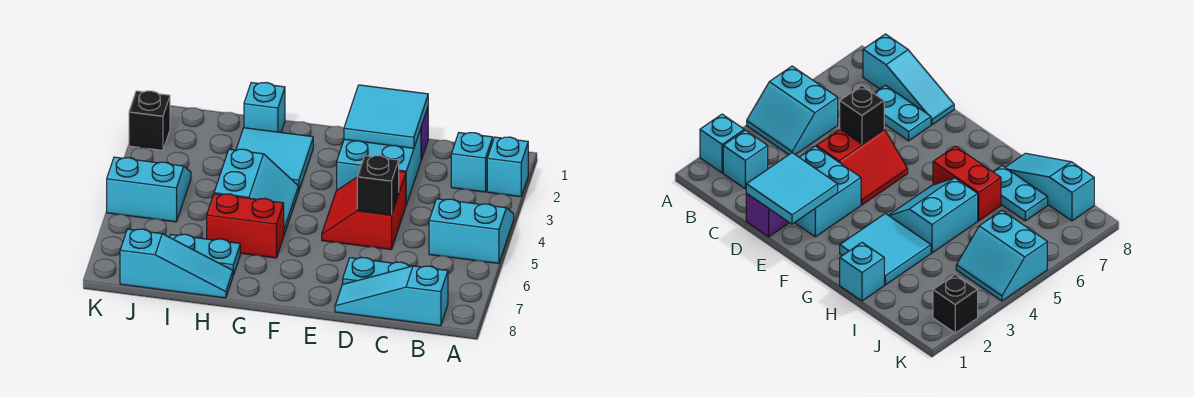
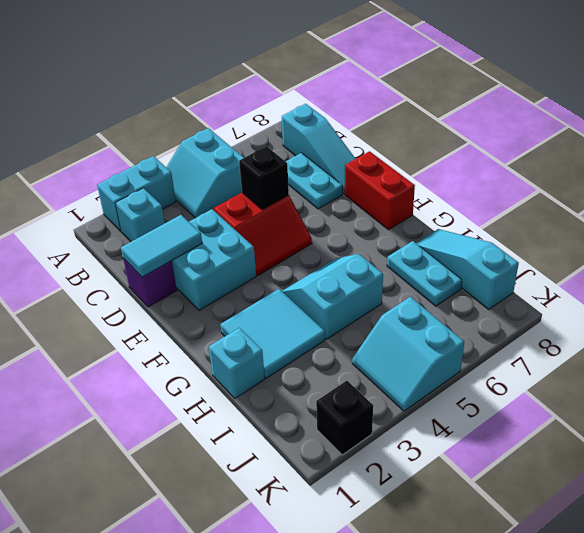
cyan 1x1 brick [487,137,528,197] -> cyan 1x2 brick [97,156,176,231]
cyan 2x2 tile [344,85,428,148] -> cyan 1x2 tile [121,215,202,277]
red 1x2 brick [207,194,284,258] -> red 1x2 brick moved to [345,151,415,230]

